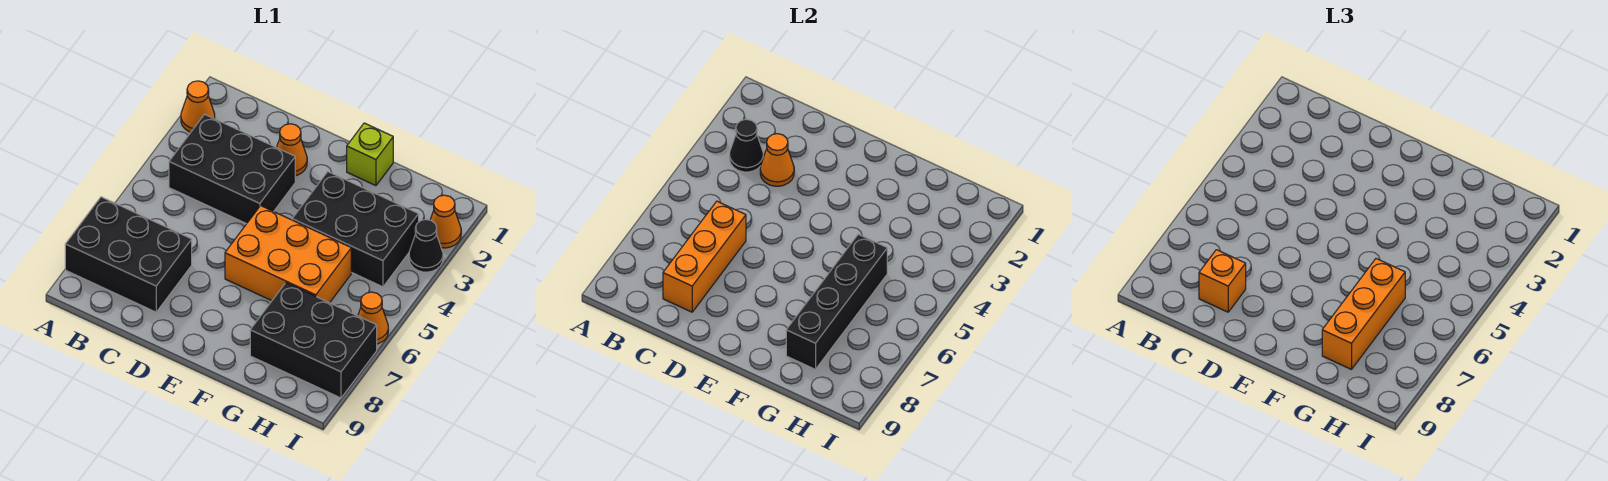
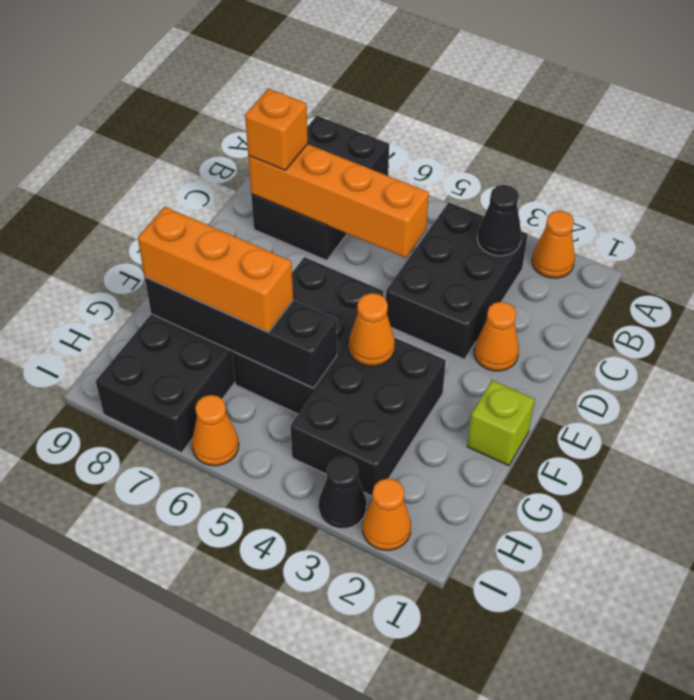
orange 1x1 cone [760,134,794,186] -> orange 1x1 cone moved to [349,293,395,366]
orange 1x3 brick [663,201,746,312] -> orange 1x4 brick [248,144,429,258]
orange 2x3 brick [225,206,351,303] -> black 2x3 brick [232,257,383,414]

